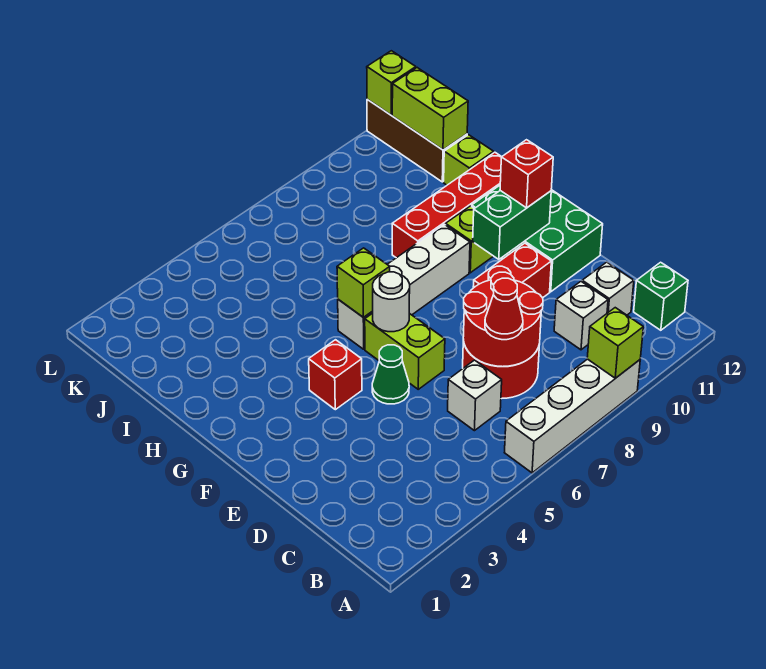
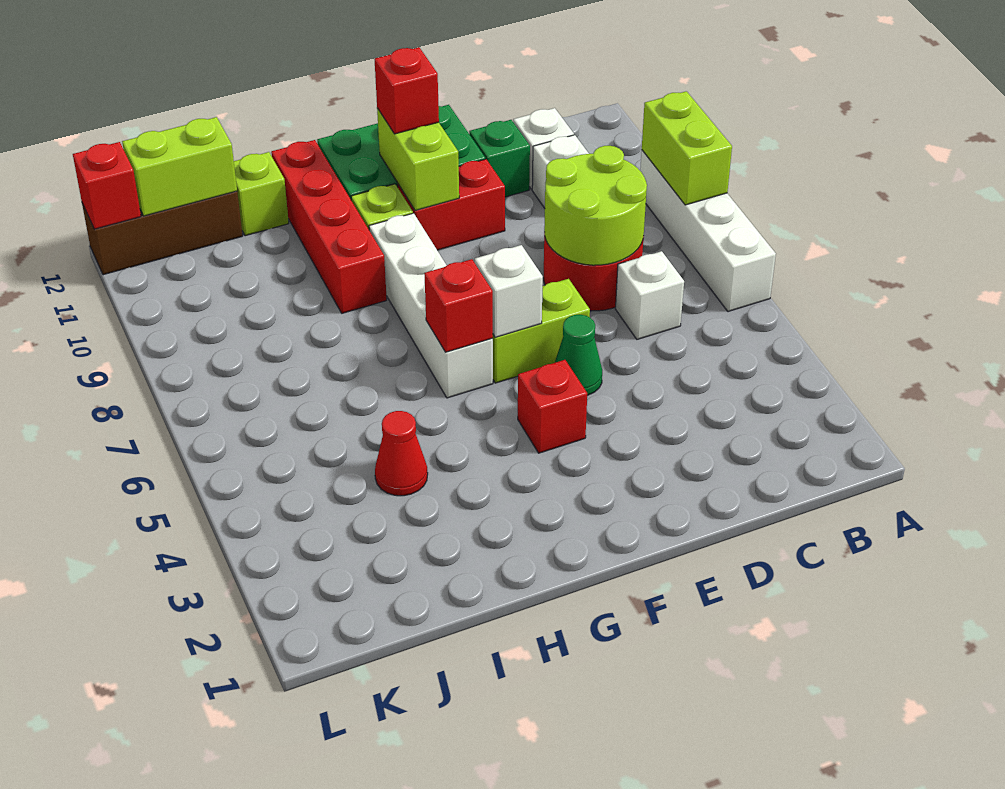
lime 1x1 brick [587,308,643,378] -> lime 1x2 brick [642,91,732,205]
green 1x1 brick [634,262,688,330] -> green 1x1 brick moved to [469,120,530,197]
red 2x2 round brick [463,272,543,367] -> lime 2x2 round brick [544,146,647,265]
red 1x1 cone [485,278,523,340] -> red 1x1 cone moved to [375,411,428,496]
red 1x2 brick [473,243,551,298] -> red 1x2 brick turned to [398,159,505,250]
white 1x1 round brick [373,272,410,332] -> white 1x1 brick [475,245,543,337]
green 1x2 brick [473,191,551,259] -> lime 1x2 brick [377,108,459,210]
lime 1x1 brick [337,248,390,317] -> red 1x1 brick [424,259,493,352]
lime 1x1 brick [367,51,416,115] -> red 1x1 brick [73,142,141,229]

